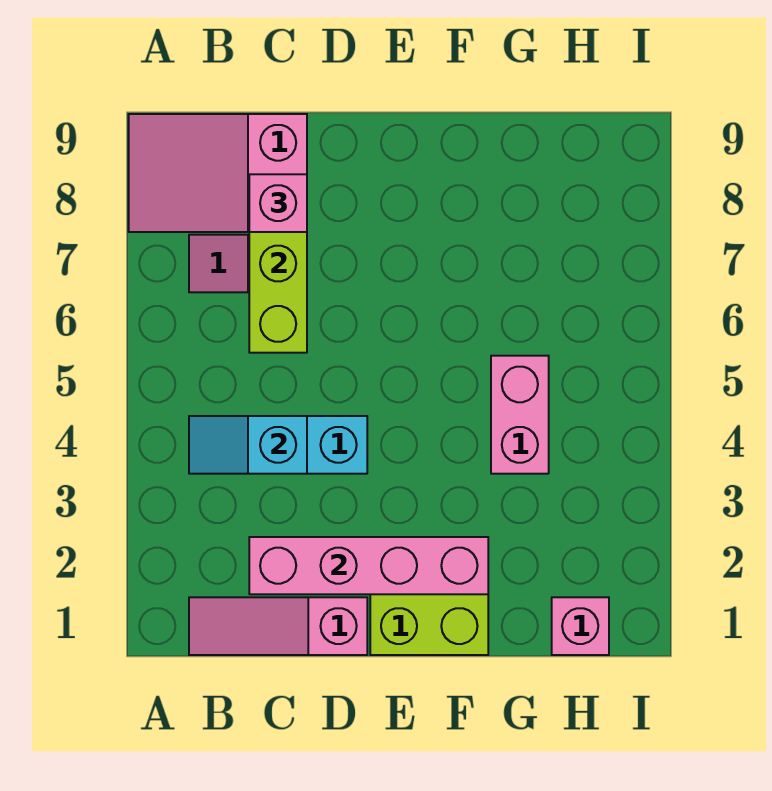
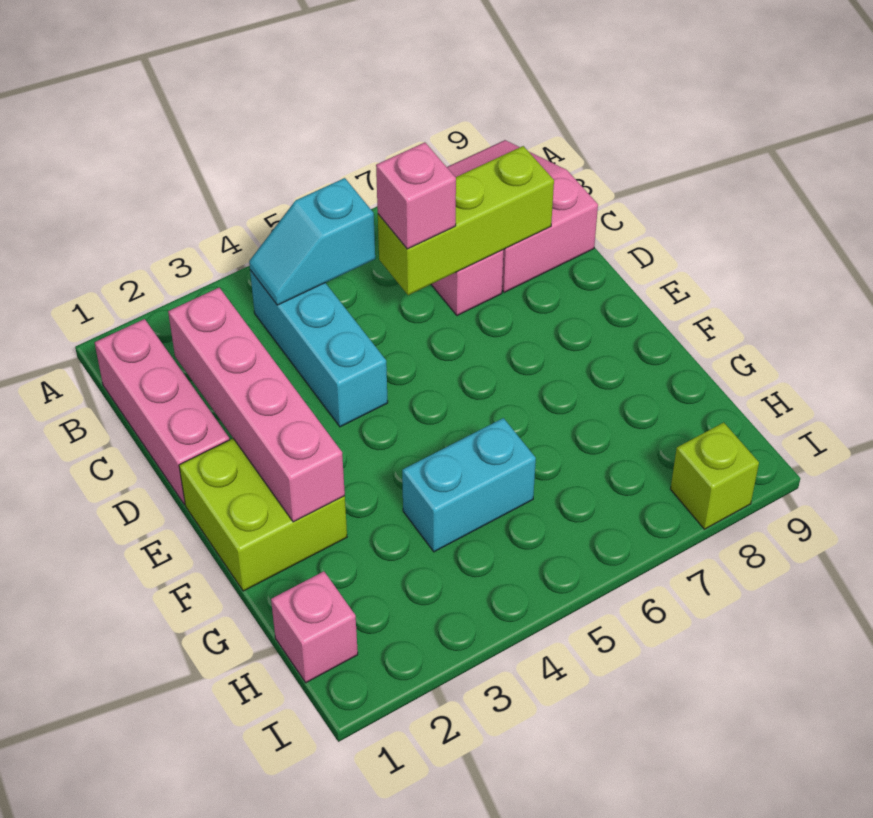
pink 1x3 slope [189,597,367,655] -> pink 1x3 brick [95,319,229,505]
cyan 1x2 slope [189,416,307,474] -> cyan 1x2 slope turned to [249,178,375,305]
pink 1x1 brick [249,174,307,232] -> pink 1x1 brick moved to [376,142,456,249]
pink 1x2 brick [491,356,549,474] -> cyan 1x2 brick [402,418,536,552]
none -> lime 1x1 brick [671,423,759,529]

